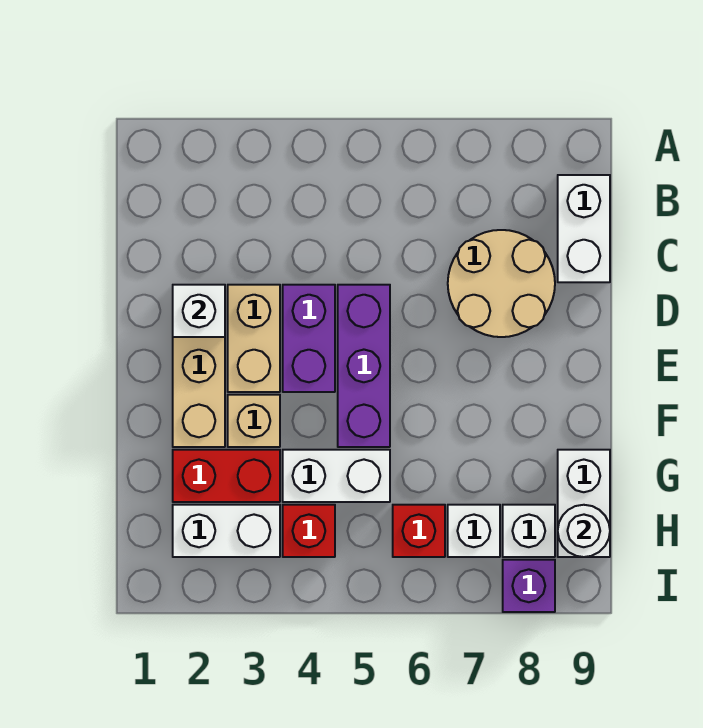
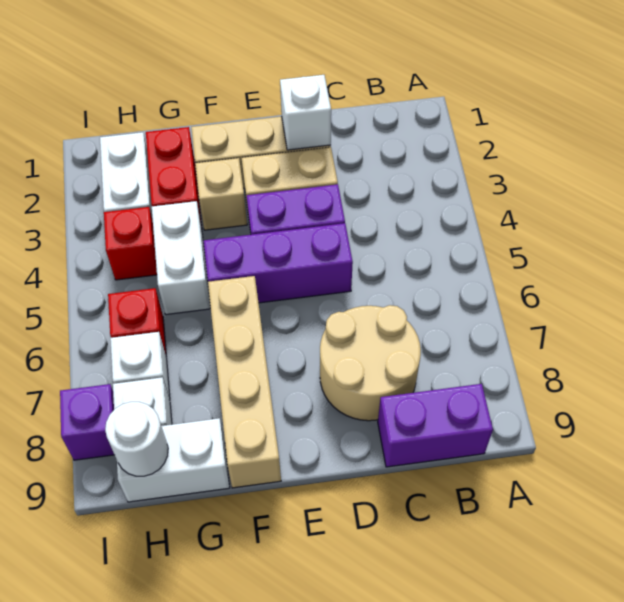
white 1x2 brick [558,175,610,282] -> purple 1x2 brick [378,384,493,467]
none -> tan 1x4 brick [208,276,281,488]

